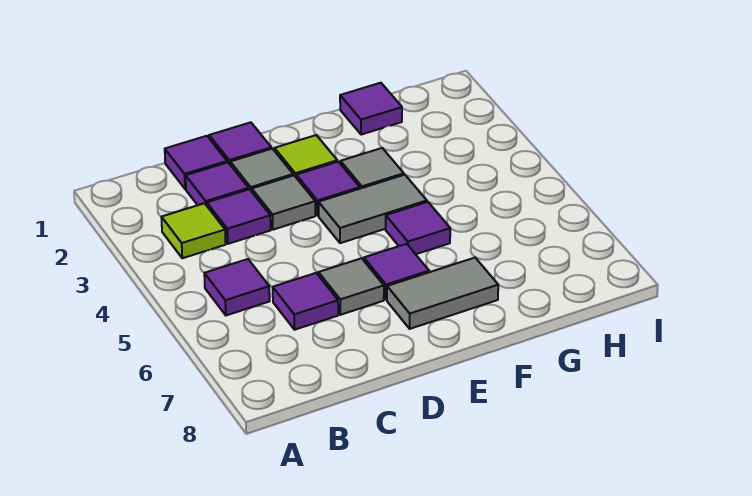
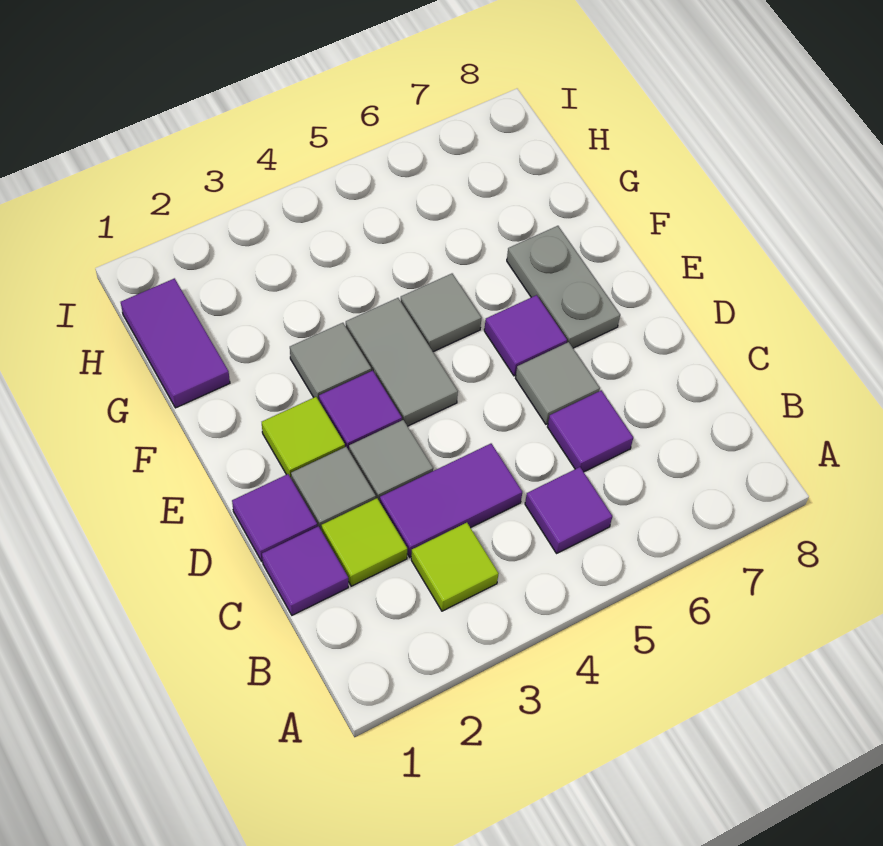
purple 1x1 tile [186,162,249,206] -> lime 1x1 tile [321,498,407,586]
purple 1x1 tile [207,189,271,244] -> purple 1x2 tile [380,444,522,557]
grey 1x2 tile [387,258,498,329] -> grey 1x2 plate [507,226,620,348]
purple 1x1 tile [386,202,450,254] -> grey 1x1 tile [401,274,481,352]
purple 1x1 tile [340,83,402,135] -> purple 1x2 tile [121,278,230,408]

